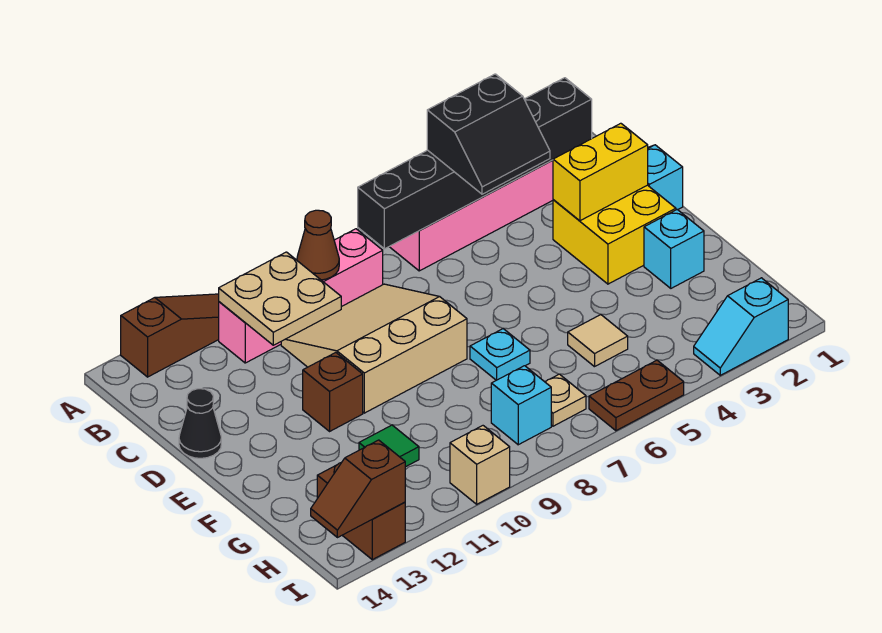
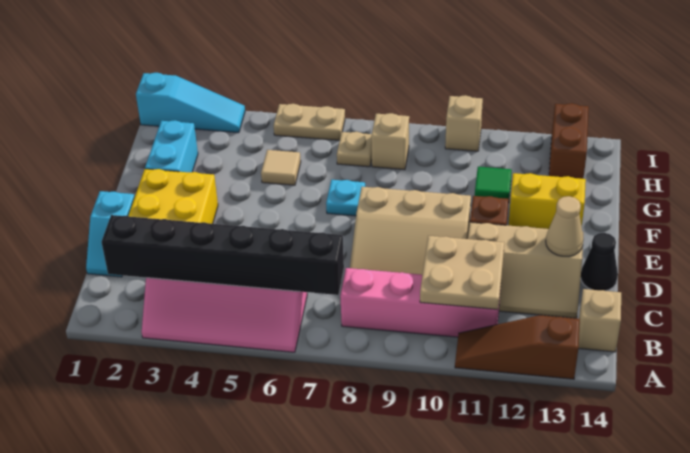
black 2x2 slope [427,74,550,194] -> none
brown 1x1 cone [297,210,339,280] -> none
none -> tan 1x1 brick [578,289,621,352]
none -> tan 2x3 slope [468,222,583,318]
yellow 1x2 brick [553,123,648,221] -> yellow 1x2 brick moved to [508,173,586,229]
none -> tan 1x1 cone [546,196,584,256]
cyan 1x1 brick [644,210,704,288] -> cyan 1x2 brick [145,120,198,172]
cyan 1x1 brick [491,366,551,445] -> tan 1x1 brick [371,113,409,170]
cyan 1x2 slope [694,278,788,375] -> cyan 1x3 slope [136,73,245,133]
brown 1x2 plate [589,360,684,431] -> tan 1x2 plate [274,104,345,140]
brown 1x2 slope [311,440,405,538] -> none

